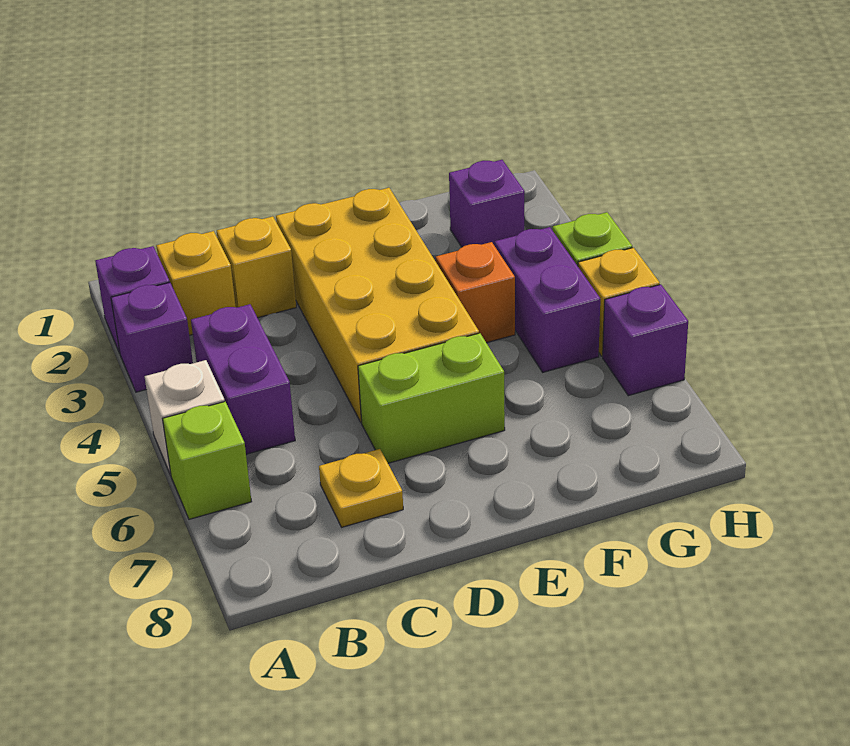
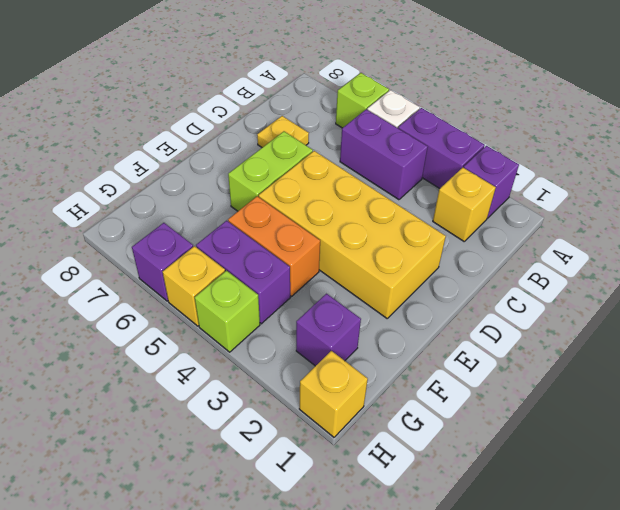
purple 1x1 brick [111,283,193,392] -> purple 1x2 brick [398,108,485,189]
yellow 1x1 brick [217,216,296,318] -> yellow 1x1 brick moved to [299,351,368,437]
orange 1x1 brick [436,242,515,343] -> orange 1x2 brick [228,196,320,296]

